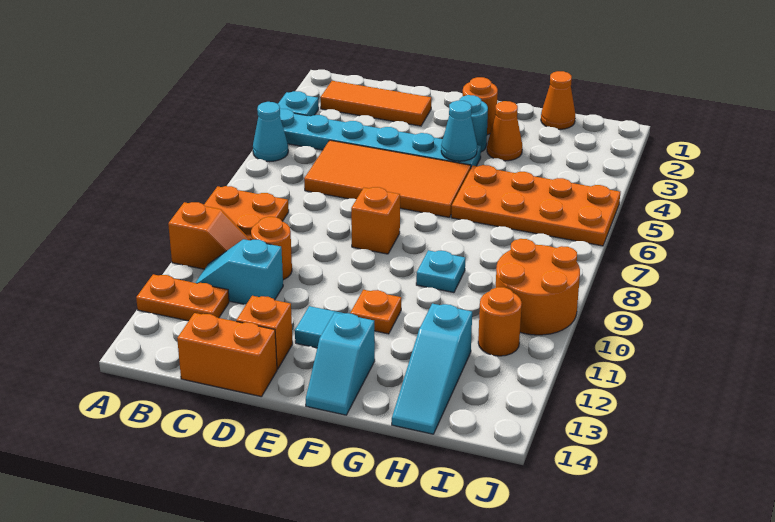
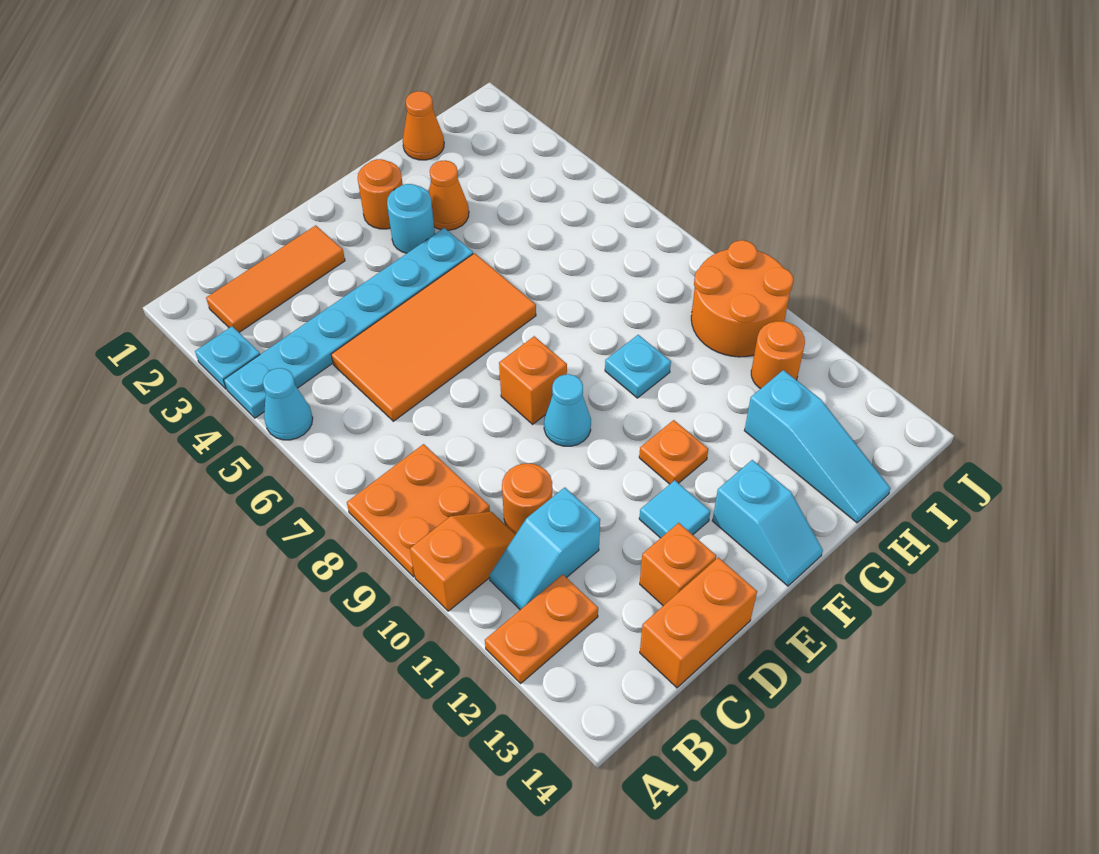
cyan 1x1 cone [441,101,477,161] -> cyan 1x1 cone moved to [544,374,591,446]
orange 2x4 plate [451,165,620,246] -> none

